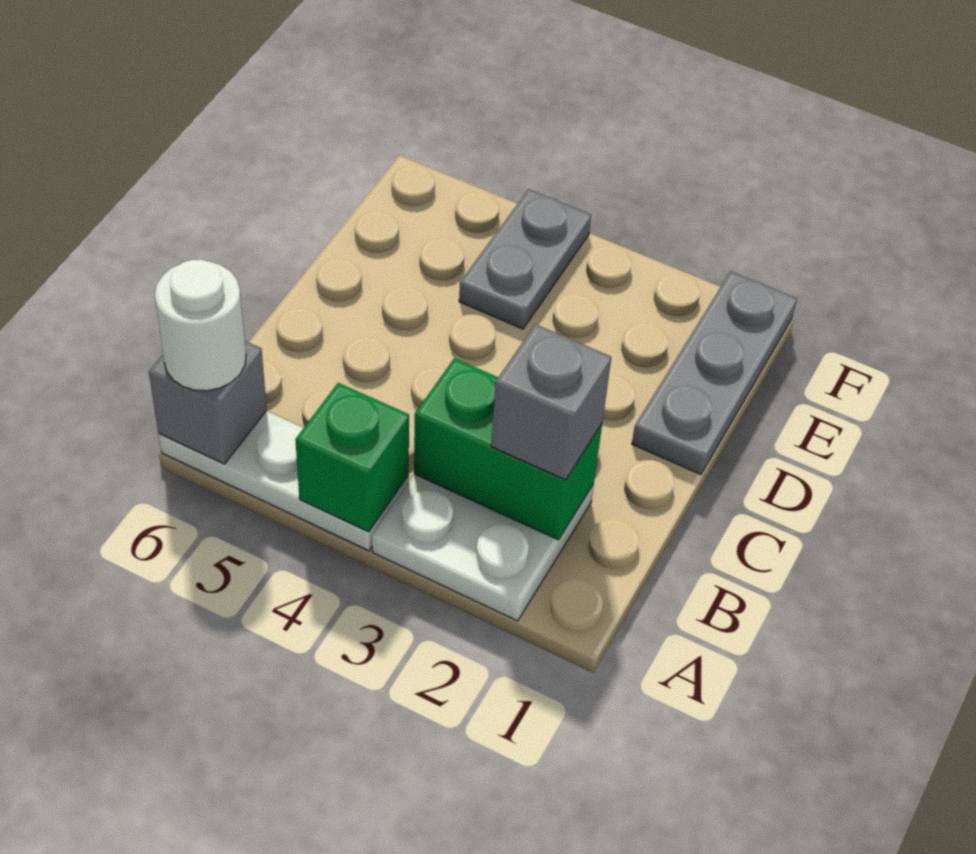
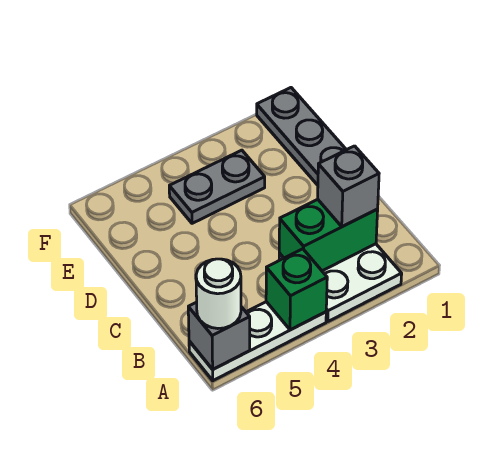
grey 1x2 plate [459,189,591,329] -> grey 1x2 plate turned to [169,150,265,223]

